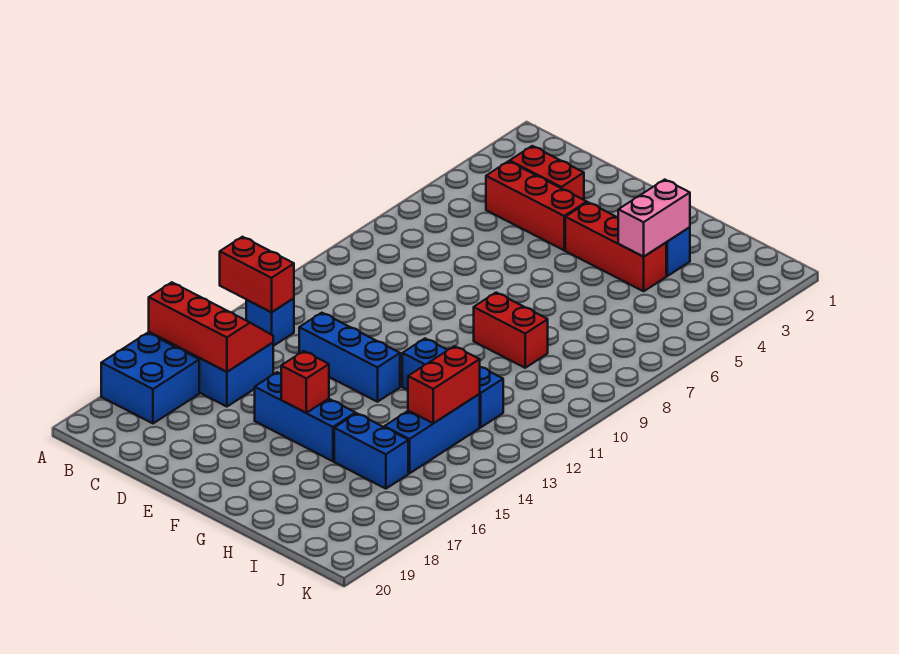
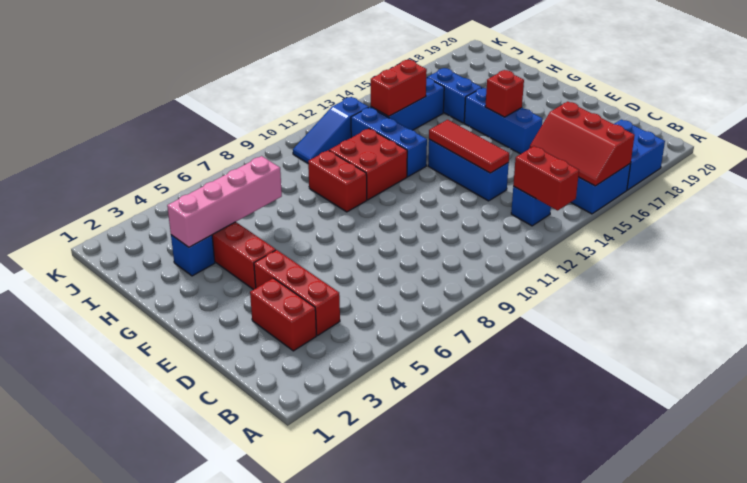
none -> red 1x3 tile [429,120,509,173]
none -> red 2x2 brick [329,129,407,200]
pink 1x2 brick [618,180,690,256] -> pink 1x4 brick [167,156,282,247]
none -> blue 1x3 slope [293,97,369,163]

